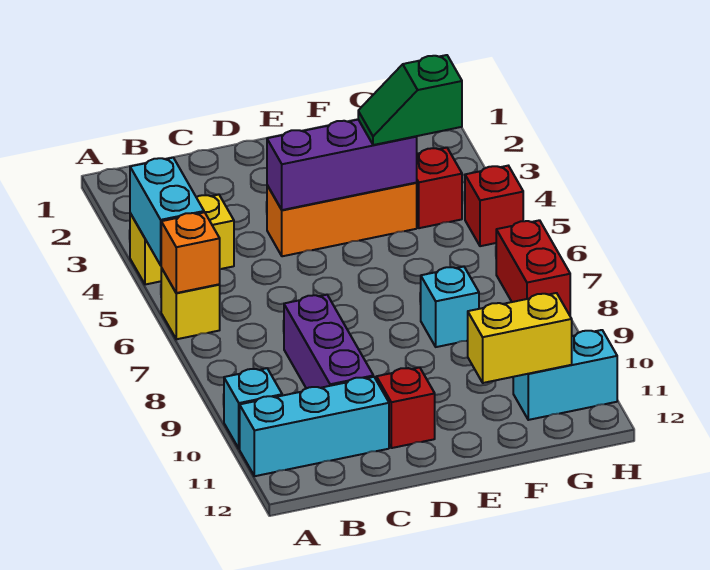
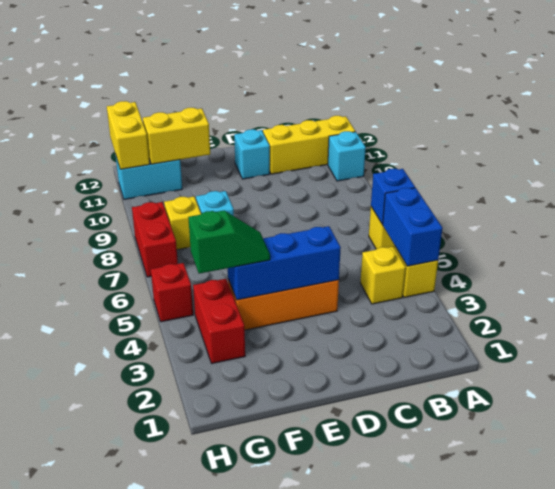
cyan 1x2 brick [130,158,204,265] -> blue 1x2 brick [382,188,442,266]
orange 1x1 brick [161,212,220,293] -> blue 1x1 brick [371,169,415,224]
cyan 1x3 brick [240,377,389,476] -> yellow 1x3 brick [263,116,355,174]
purple 1x3 brick [284,295,373,389] -> none
purple 1x3 brick [267,120,417,210] -> blue 1x3 brick [228,226,341,300]
red 1x1 brick [376,367,435,448] -> cyan 1x1 brick [234,129,270,179]
red 1x1 brick [416,148,462,228] -> red 1x2 brick [193,279,245,363]
none -> yellow 1x1 brick [164,196,201,250]
none -> yellow 1x2 brick [107,101,150,169]

